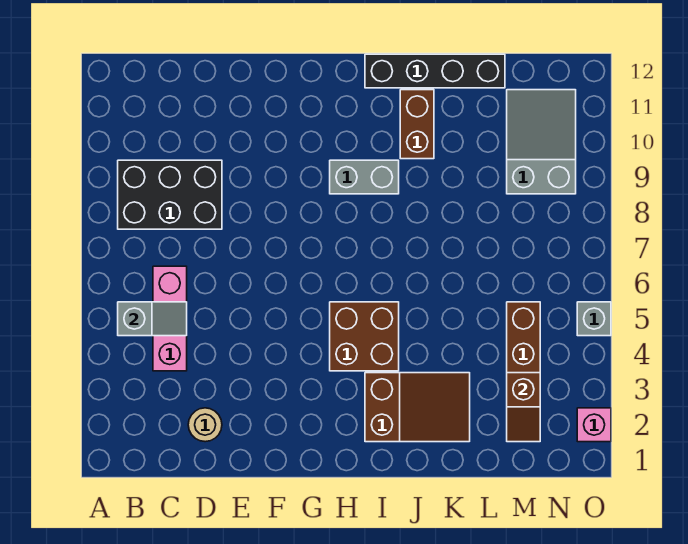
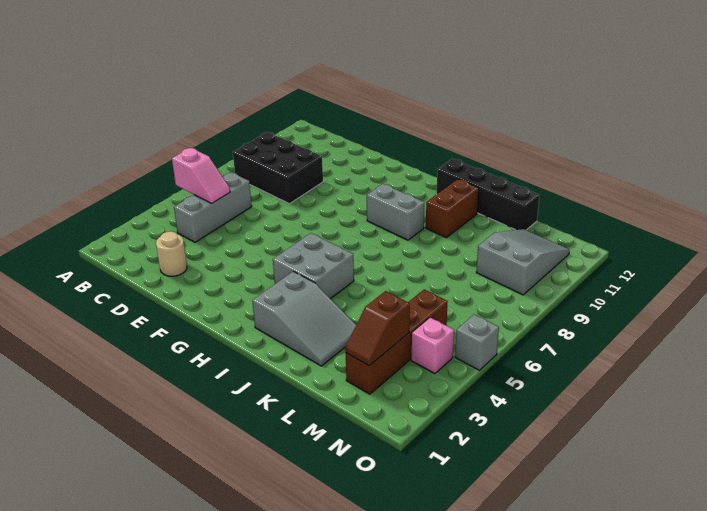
grey 1x2 slope [118,302,187,336] -> pink 1x2 slope [172,148,230,203]
pink 1x3 brick [153,266,187,371] -> grey 1x3 brick [174,172,252,242]
brown 2x2 brick [330,302,399,371] -> grey 2x2 brick [273,233,354,299]
brown 2x3 slope [365,373,470,442] -> grey 2x3 slope [252,271,356,366]
pink 1x1 brick [577,408,611,442] -> pink 1x1 brick moved to [411,318,454,373]

